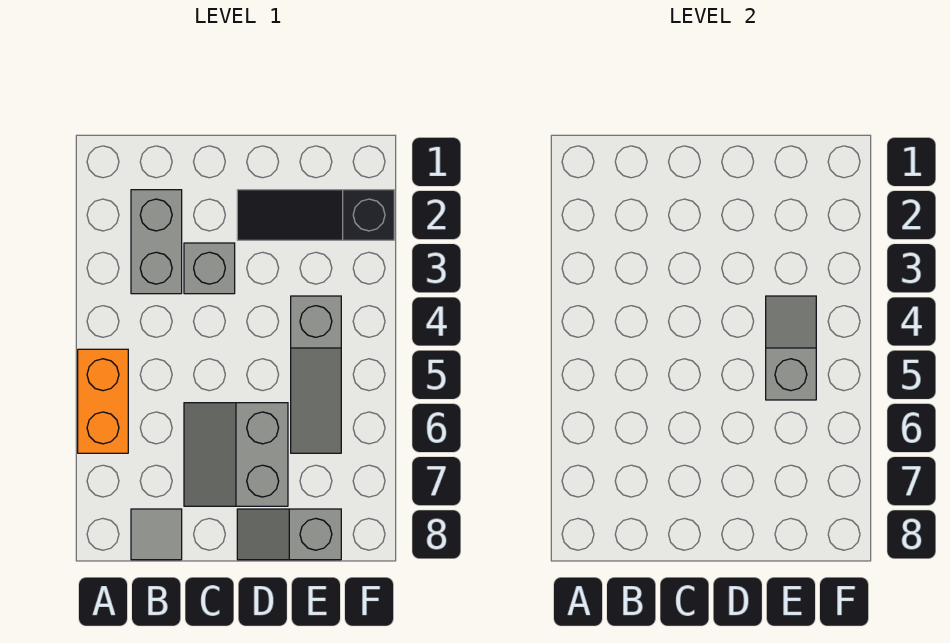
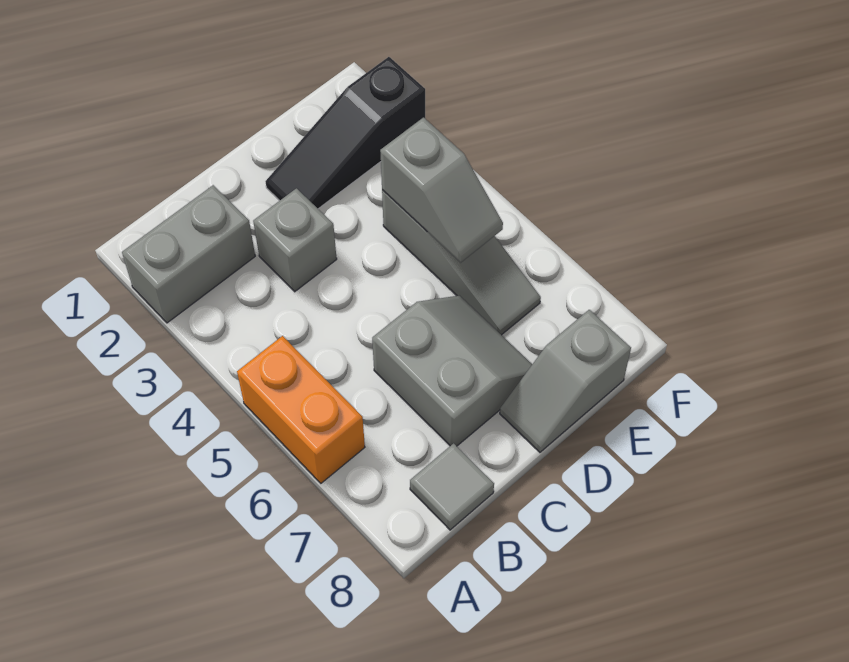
grey 1x2 brick [131,190,182,294] -> grey 1x2 brick turned to [122,185,255,323]
grey 2x2 slope [184,403,288,506] -> grey 2x2 slope turned to [372,296,532,446]
grey 1x2 slope [766,296,816,400] -> grey 1x2 slope turned to [380,118,503,263]

